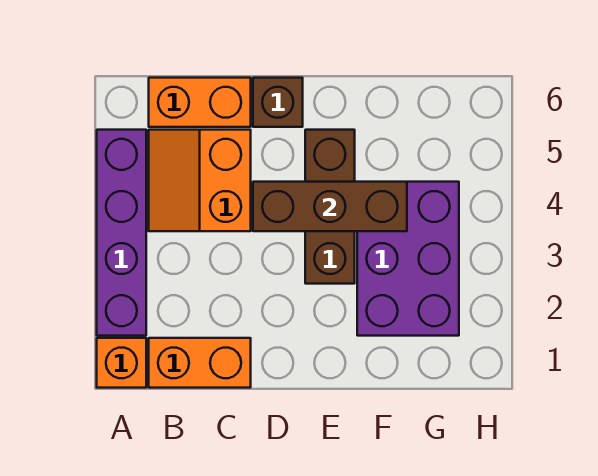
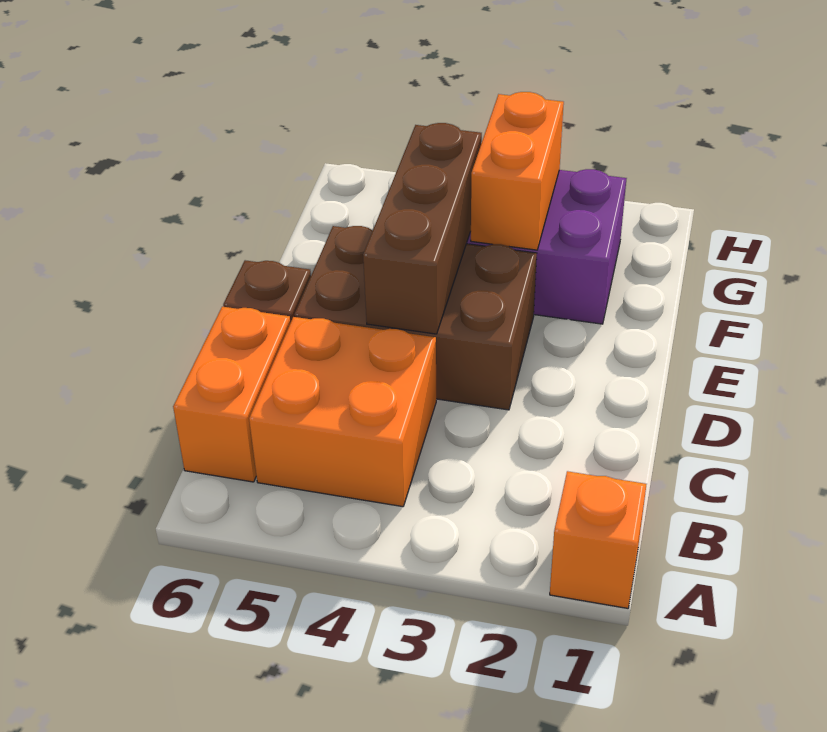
purple 1x4 brick [97,130,146,336] -> none
orange 1x2 brick [149,338,251,388] -> orange 1x2 brick moved to [471,92,564,250]
orange 2x2 slope [149,130,251,231] -> orange 2x2 brick [249,317,436,507]
brown 1x3 brick [305,130,355,284] -> brown 2x3 brick [294,226,537,410]

